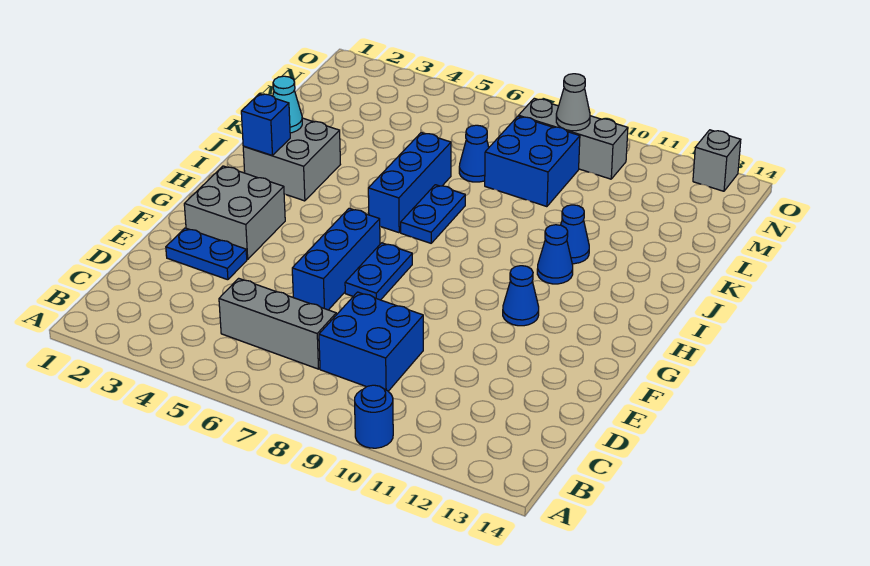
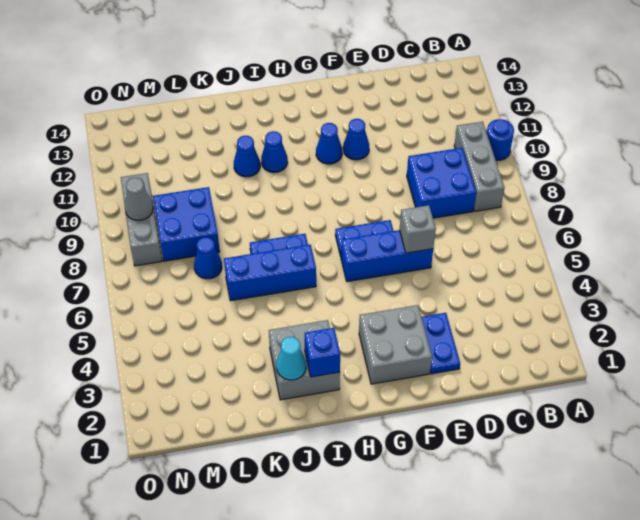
grey 1x3 brick [219,278,336,369] -> grey 1x3 brick moved to [454,122,504,211]
none -> blue 1x1 cone [343,119,369,160]
grey 1x1 brick [693,130,741,191] -> grey 1x1 brick moved to [399,205,436,253]

